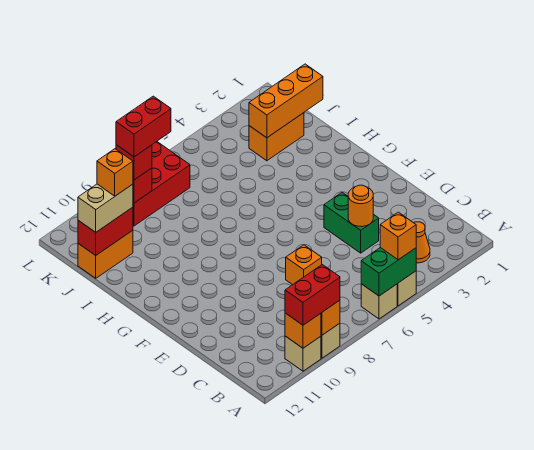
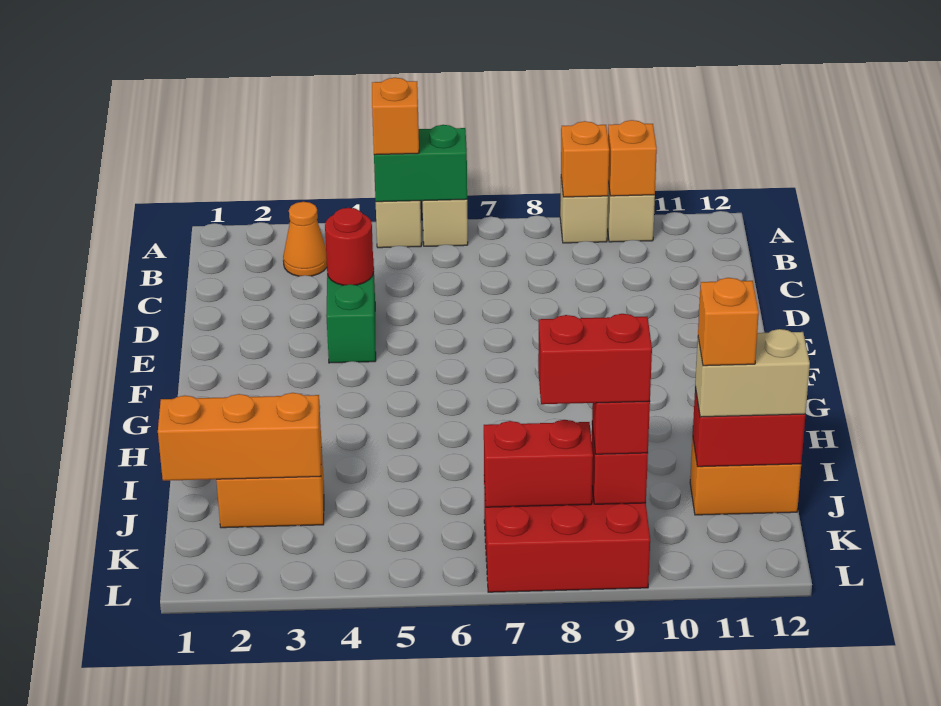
red 1x2 brick [285,265,340,325] -> red 1x2 brick moved to [484,420,593,507]
orange 1x1 round brick [348,185,373,227] -> red 1x1 round brick [325,208,374,285]
orange 1x1 brick [286,245,322,285] -> none

